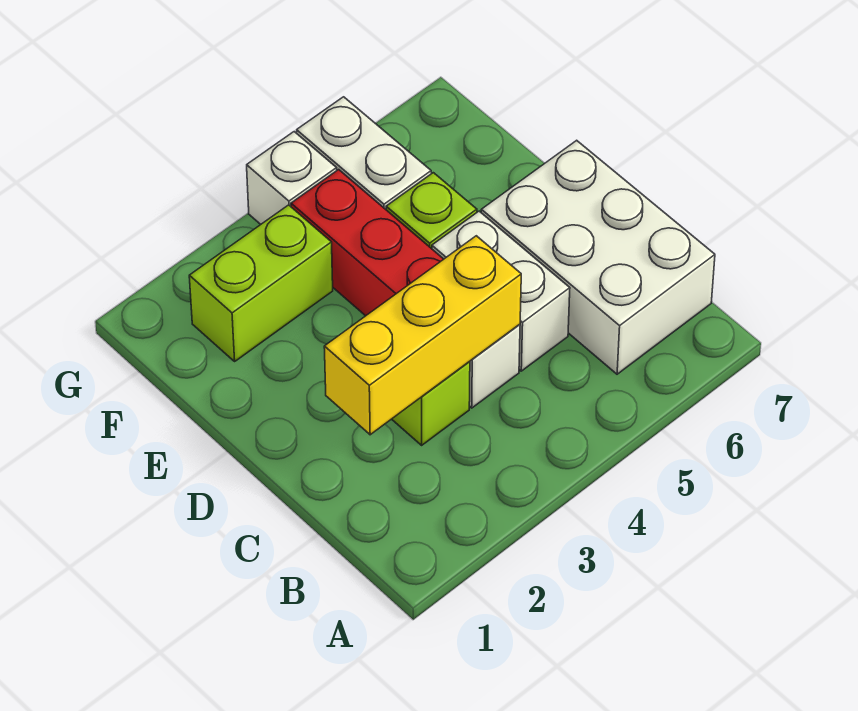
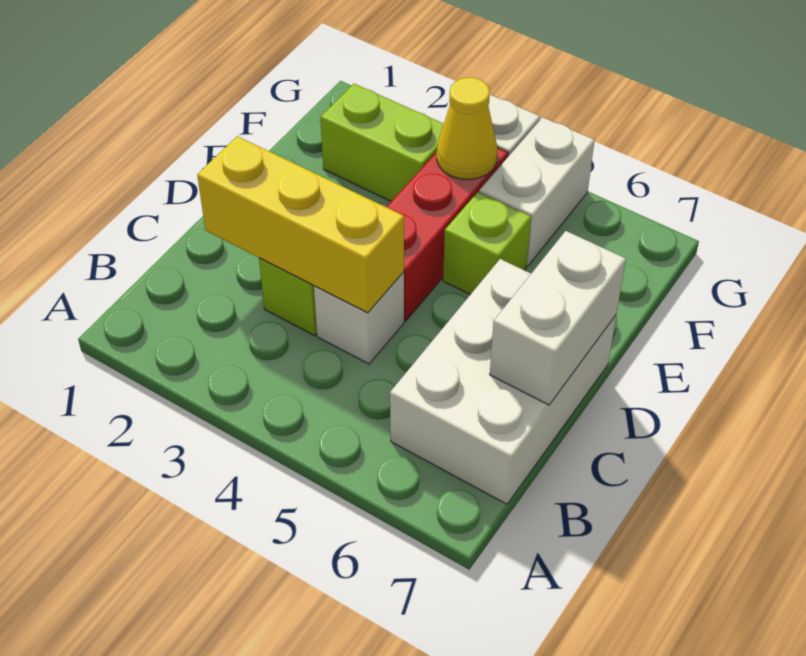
white 1x2 brick [432,211,570,371] -> white 1x2 brick moved to [490,231,626,405]
none -> yellow 1x1 cone [437,78,498,180]

